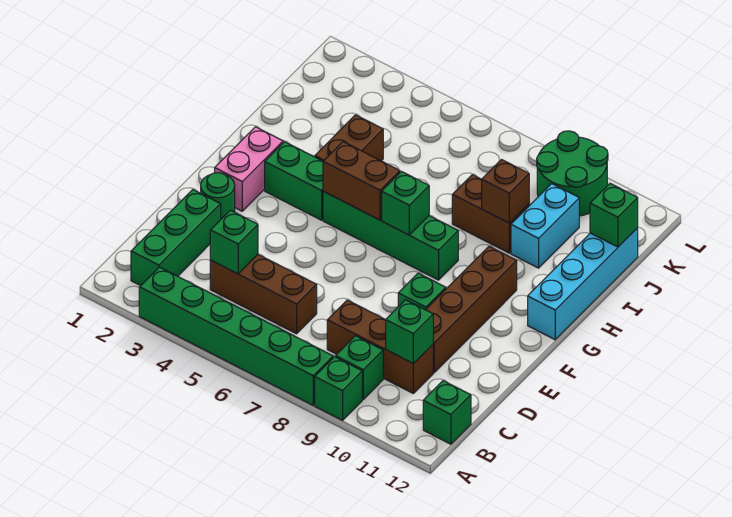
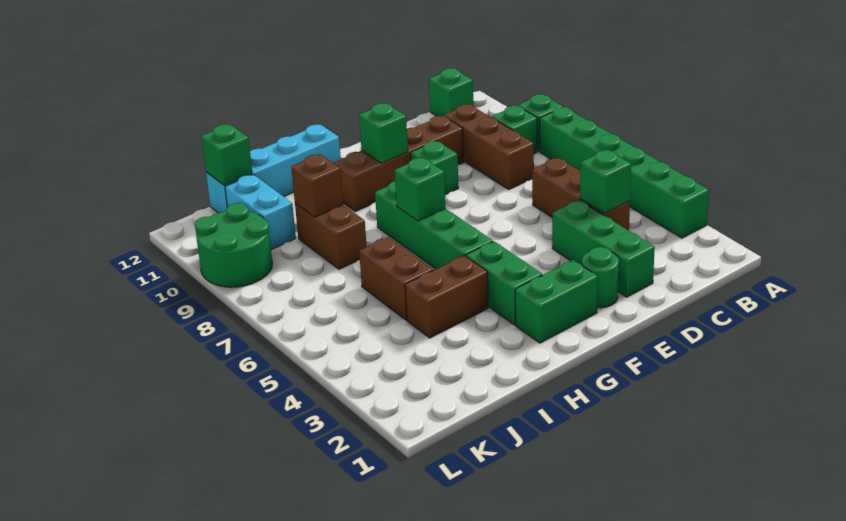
green 1x3 brick [131,190,221,286] -> green 1x3 brick turned to [552,200,655,297]
green 1x1 brick [386,300,433,364] -> green 1x1 brick moved to [359,103,408,163]
pink 1x2 brick [215,127,283,211] -> green 1x2 brick [515,260,598,343]
brown 1x2 brick [323,142,400,220] -> brown 1x2 brick moved to [359,237,433,320]
cyan 1x2 brick [511,184,579,268] -> cyan 1x2 brick turned to [225,174,296,250]

